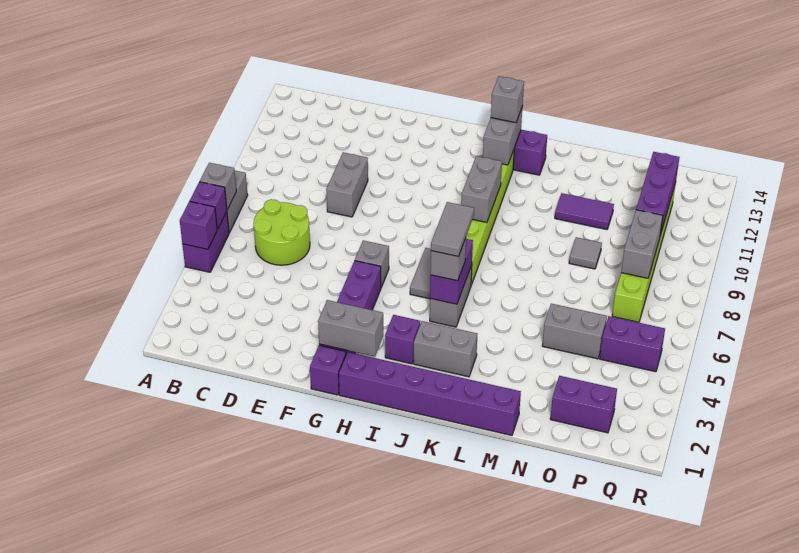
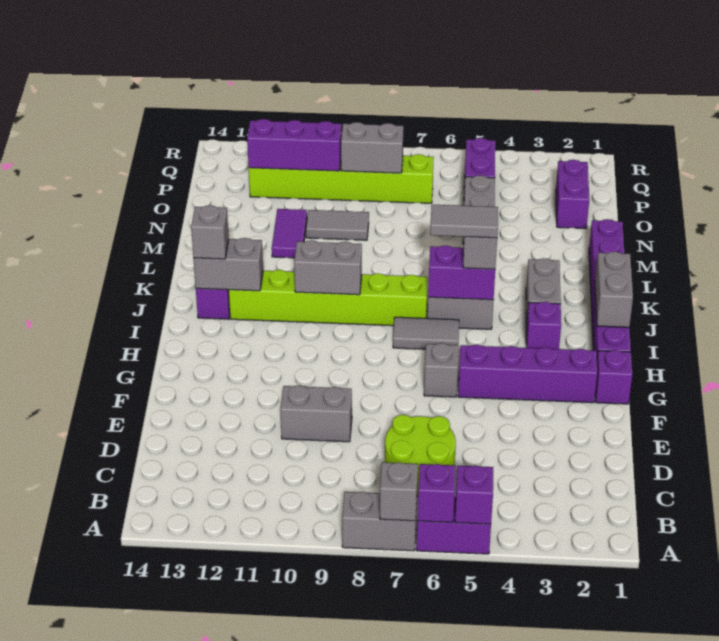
grey 1x2 brick [318,300,383,357] -> grey 1x2 brick moved to [595,252,633,327]
grey 1x1 tile [569,237,602,269] -> grey 1x2 tile [306,210,369,240]

